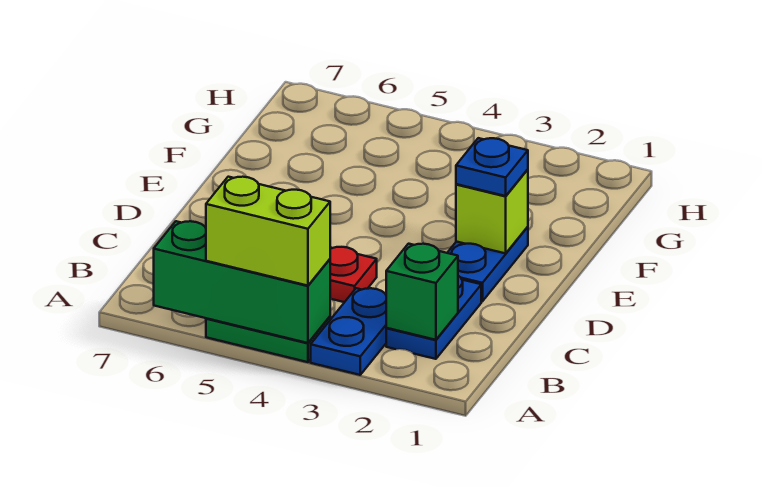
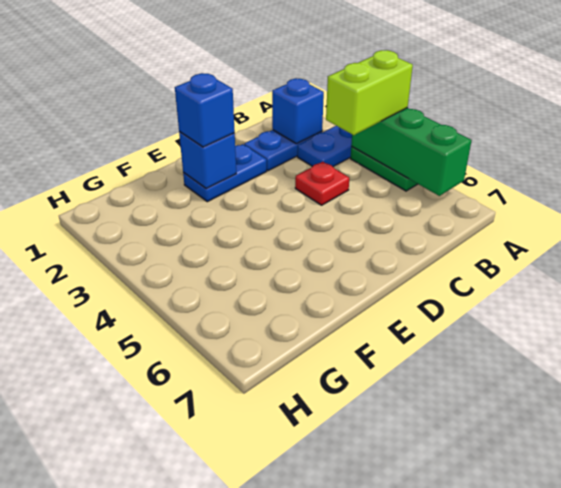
lime 1x2 brick [206,177,330,286] -> lime 1x2 brick turned to [326,50,413,135]
green 1x1 brick [386,244,458,340] -> blue 1x1 brick [272,78,324,144]
lime 1x1 brick [456,169,528,253] -> blue 1x1 brick [179,132,236,188]
blue 1x1 plate [456,138,528,196] -> blue 1x1 brick [175,73,235,147]

